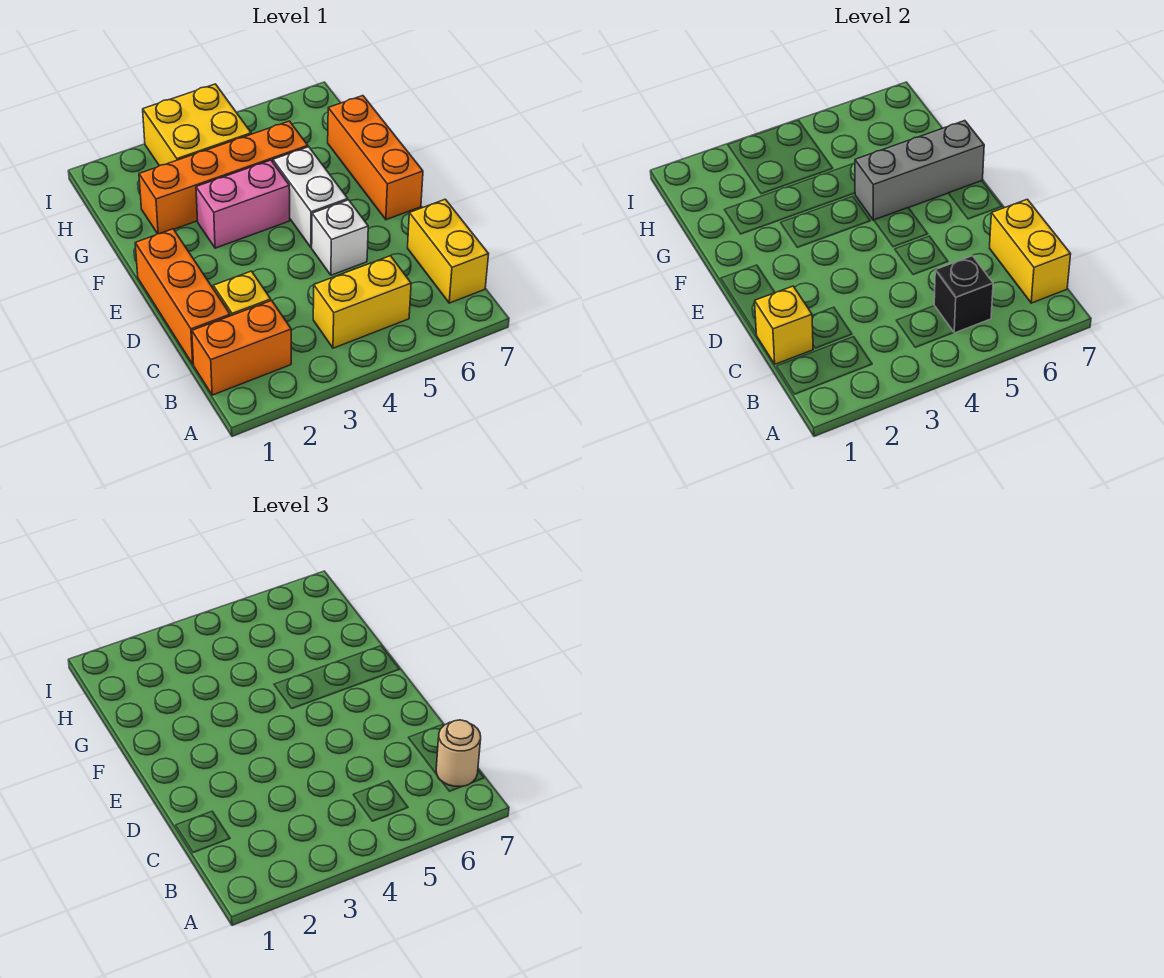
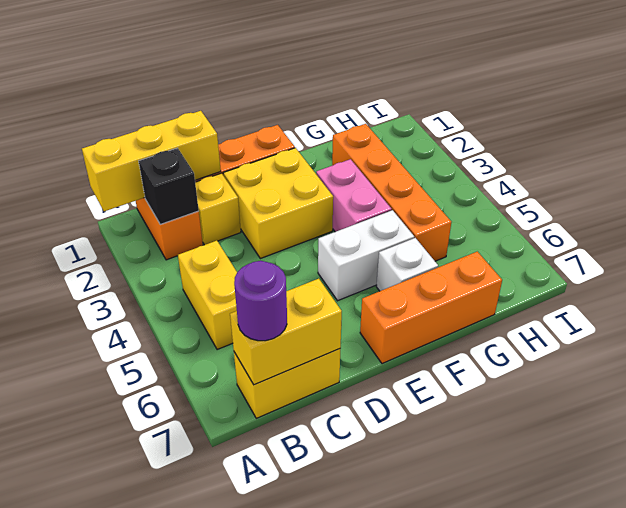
black 1x1 brick [934,256,993,333] -> black 1x1 brick moved to [139,148,199,224]
tan 1x1 round brick [436,720,481,786] -> purple 1x1 round brick [234,261,287,341]
yellow 1x1 brick [755,286,813,364] -> yellow 1x3 brick [82,111,221,211]
white 1x1 brick [312,200,368,275] -> white 1x1 brick moved to [376,238,438,291]
grey 1x3 brick [855,121,984,220] -> none
yellow 2x2 brick [143,84,251,166] -> yellow 2x2 brick moved to [224,148,333,259]

